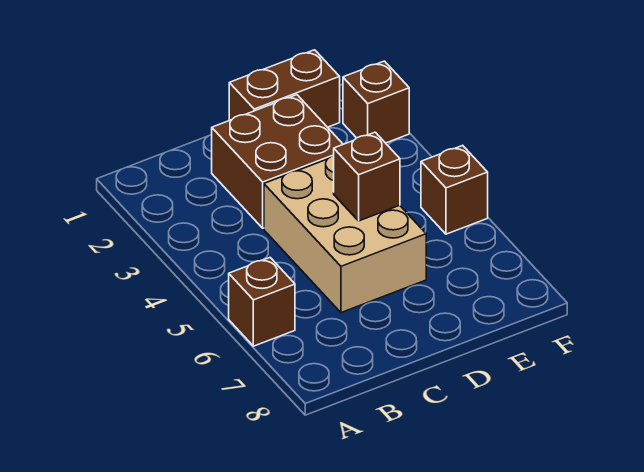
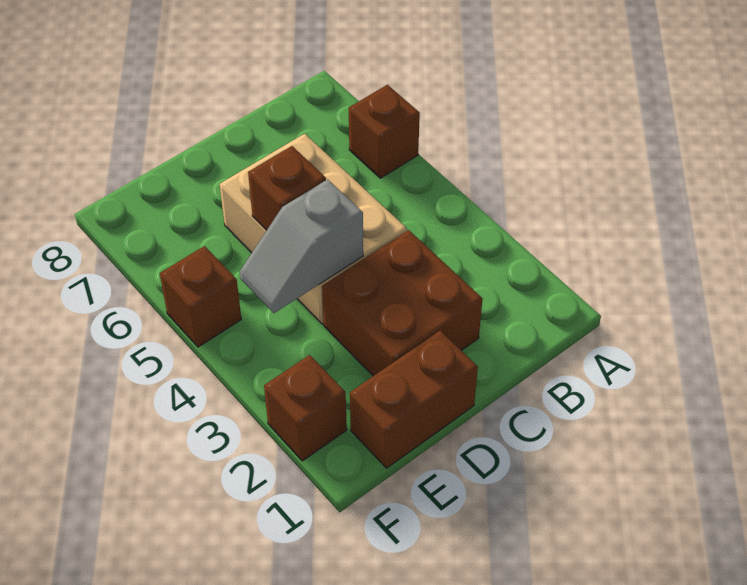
none -> grey 1x2 slope [240,179,363,313]

